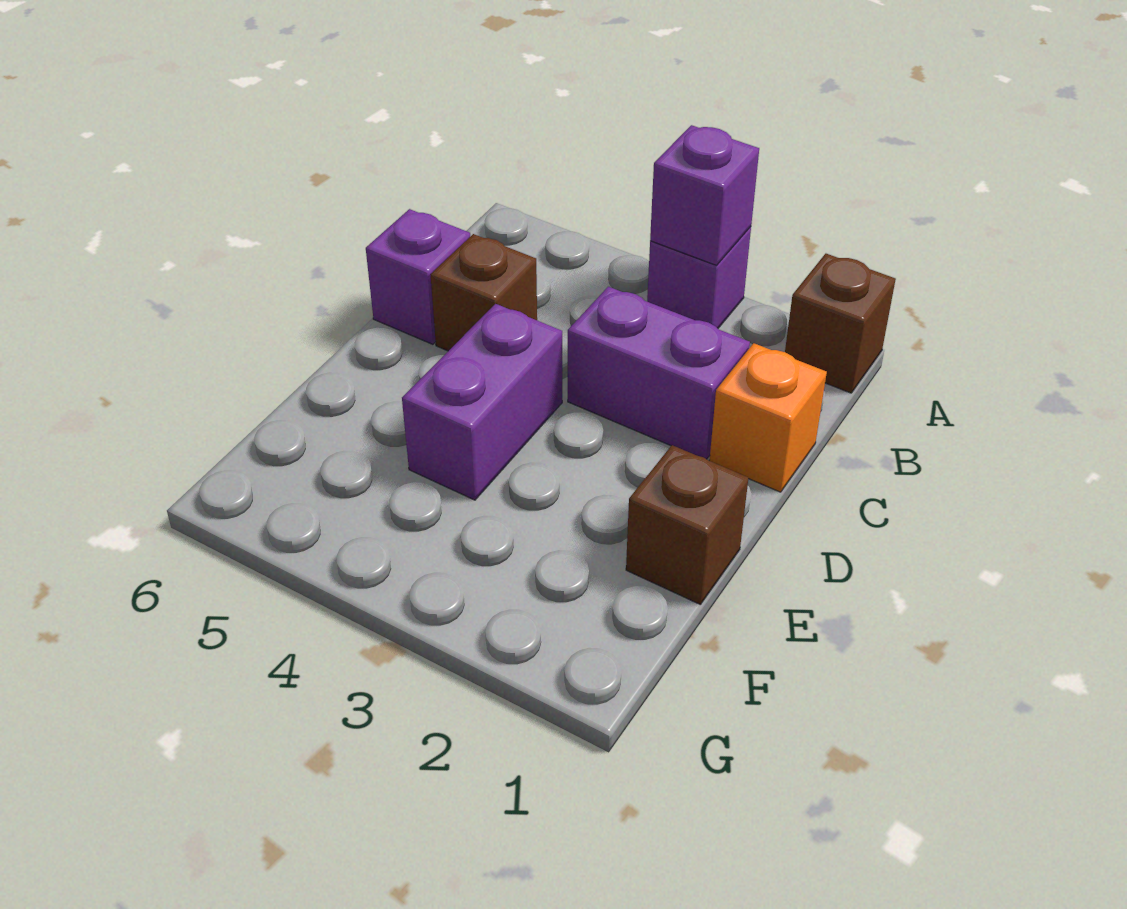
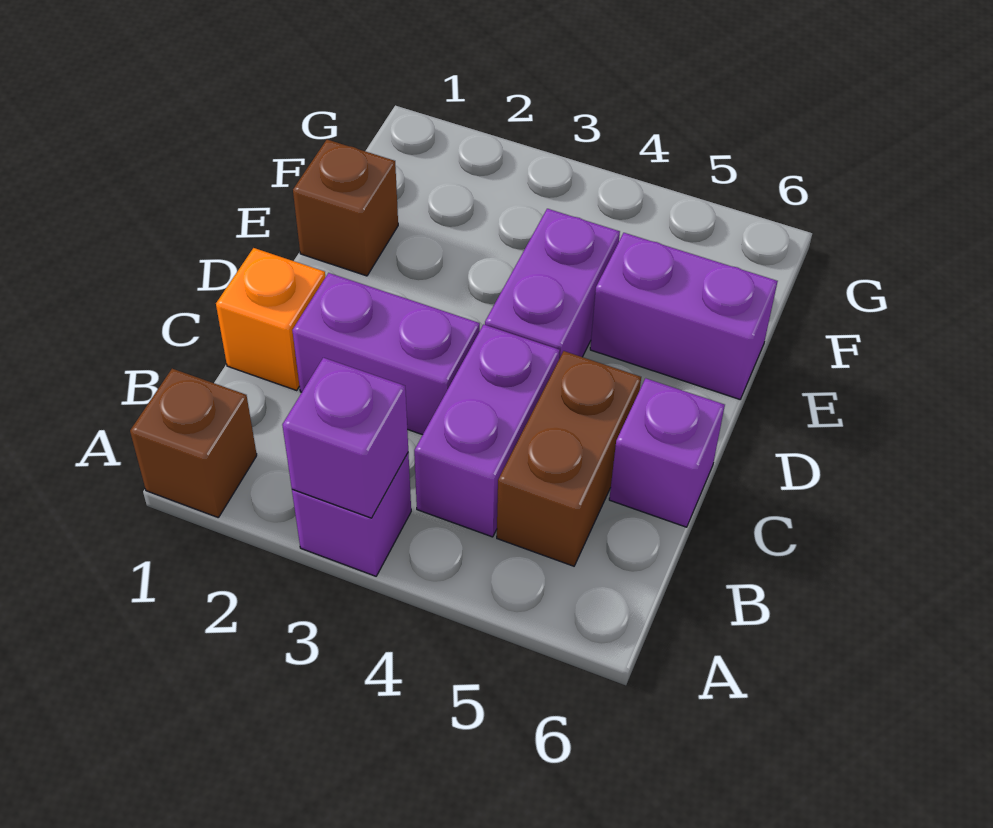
none -> purple 1x2 brick [414,325,560,537]
brown 1x1 brick [430,234,537,351] -> brown 1x2 brick [497,351,641,566]
none -> purple 1x2 brick [590,233,778,399]

